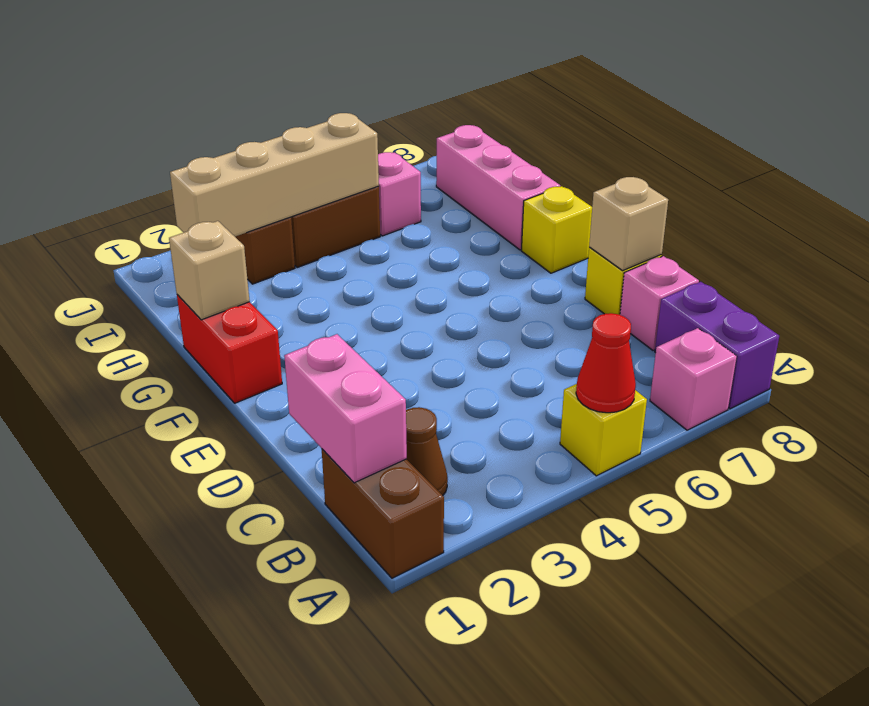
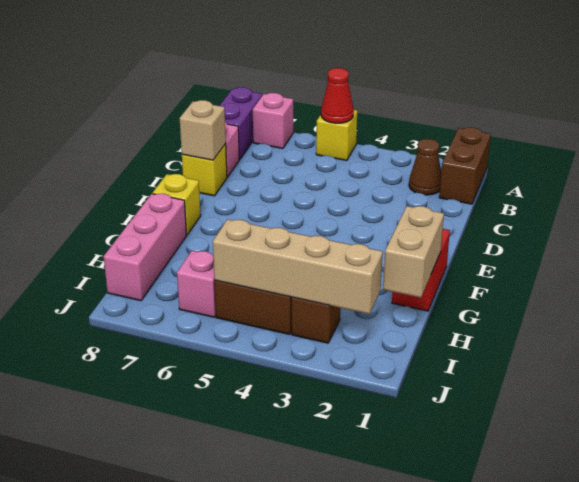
pink 1x2 brick [284,334,407,483] -> none
tan 1x1 brick [169,221,250,320] -> tan 1x2 brick [383,206,444,298]

